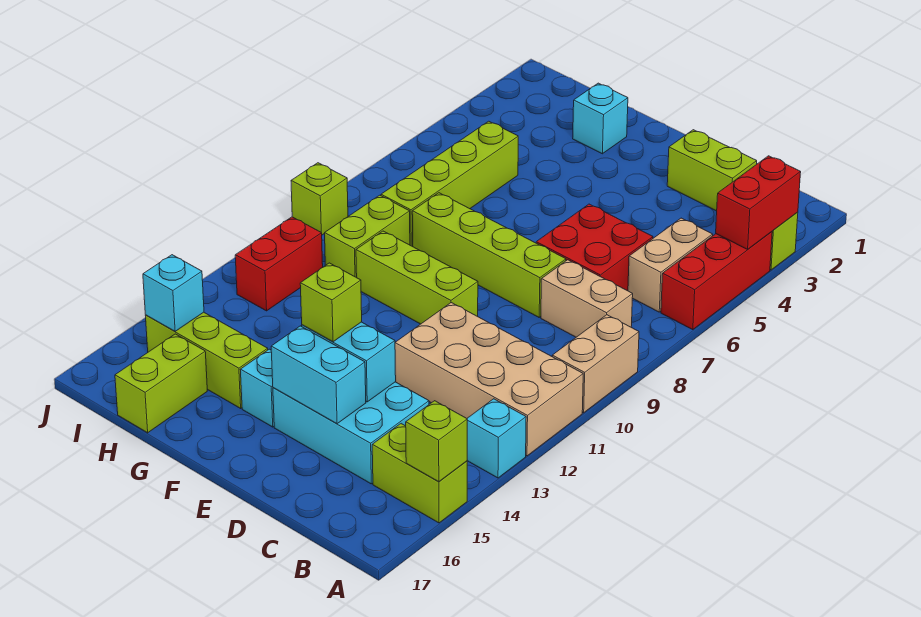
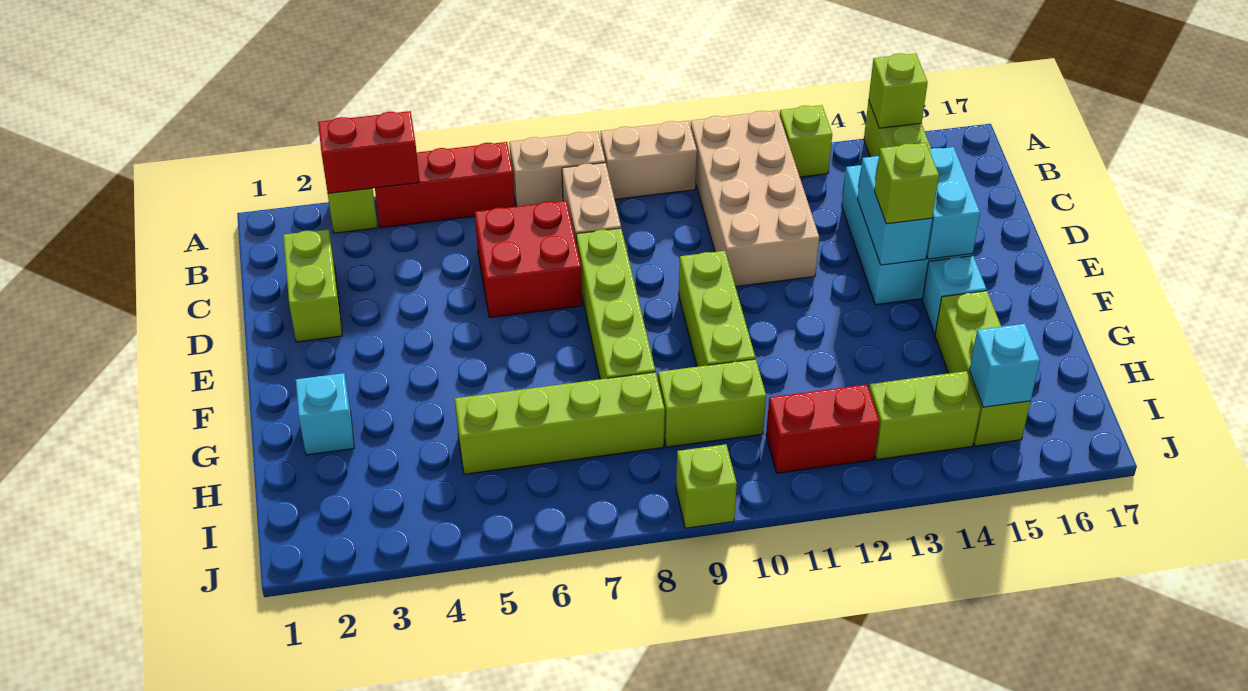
cyan 1x1 brick [467,399,526,478] -> lime 1x1 brick [780,105,832,177]
tan 1x2 brick [628,218,713,312] -> tan 1x2 brick moved to [509,131,605,206]
lime 1x2 brick [115,334,207,433] -> lime 1x2 brick moved to [869,371,980,460]

